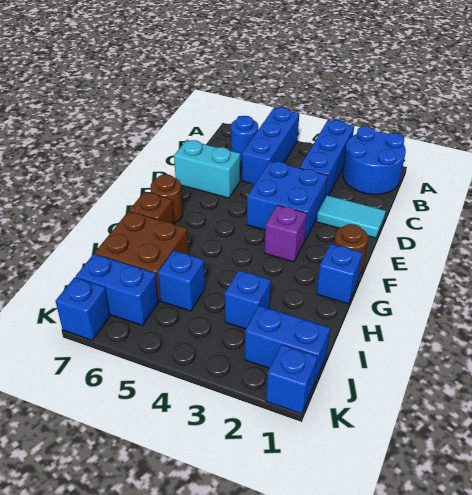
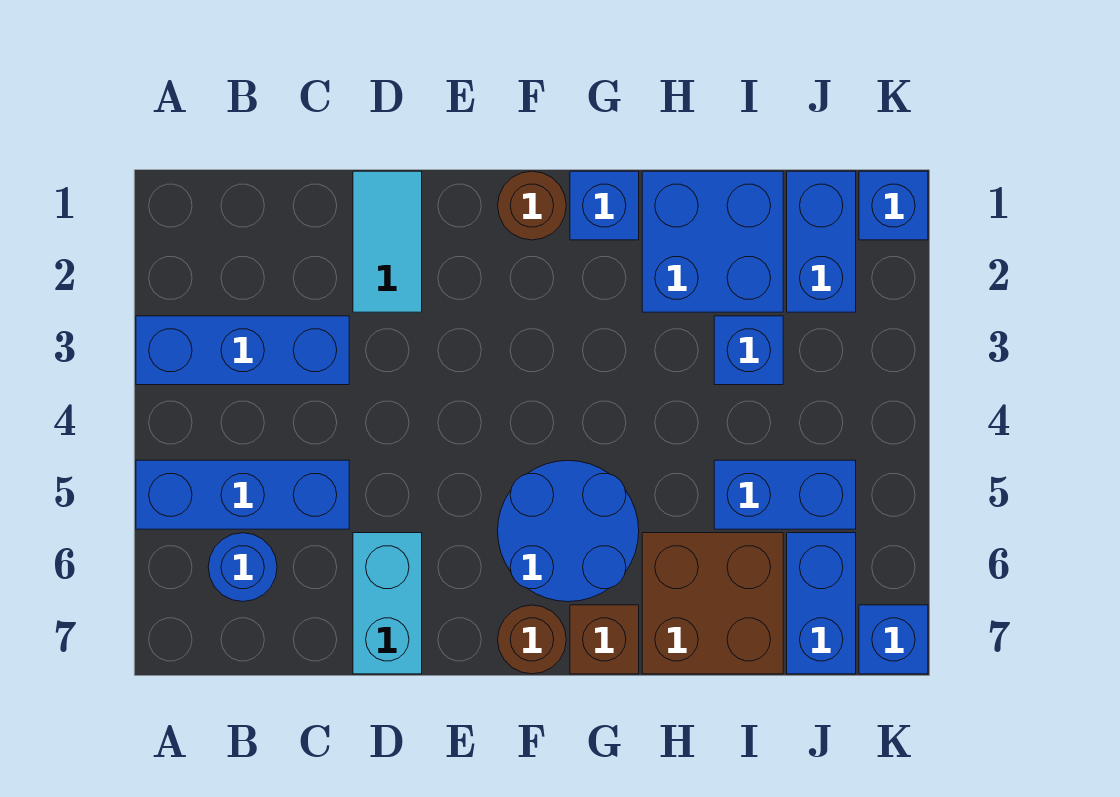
blue 2x2 round brick [343,126,406,194] -> blue 2x2 round brick moved to [498,461,639,602]
blue 2x2 brick [247,161,327,240] -> blue 2x2 brick moved to [642,171,783,312]
purple 1x1 brick [265,205,307,262] -> none
blue 1x1 brick [158,250,205,311] -> blue 1x2 brick [714,460,856,529]

